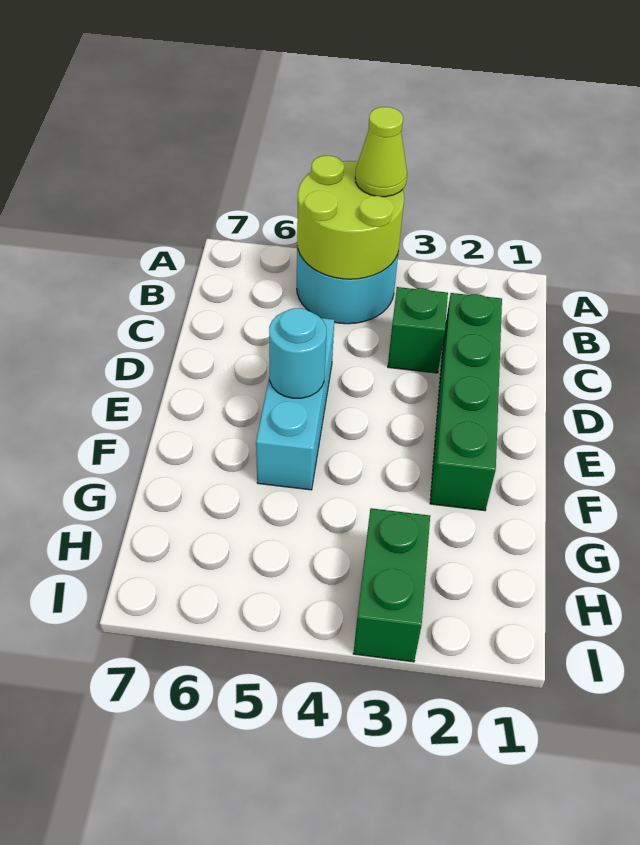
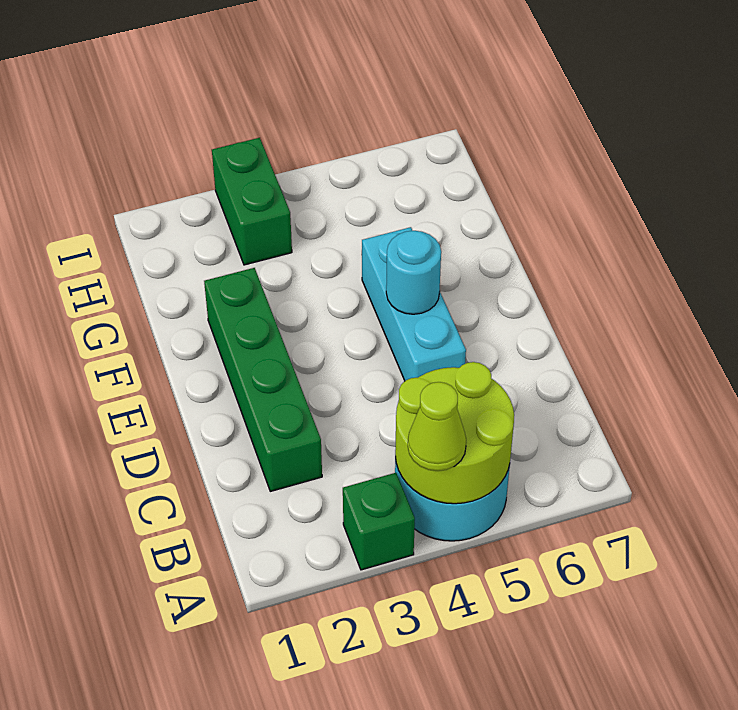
green 1x1 brick [388,287,448,373] -> green 1x1 brick moved to [343,473,415,570]

